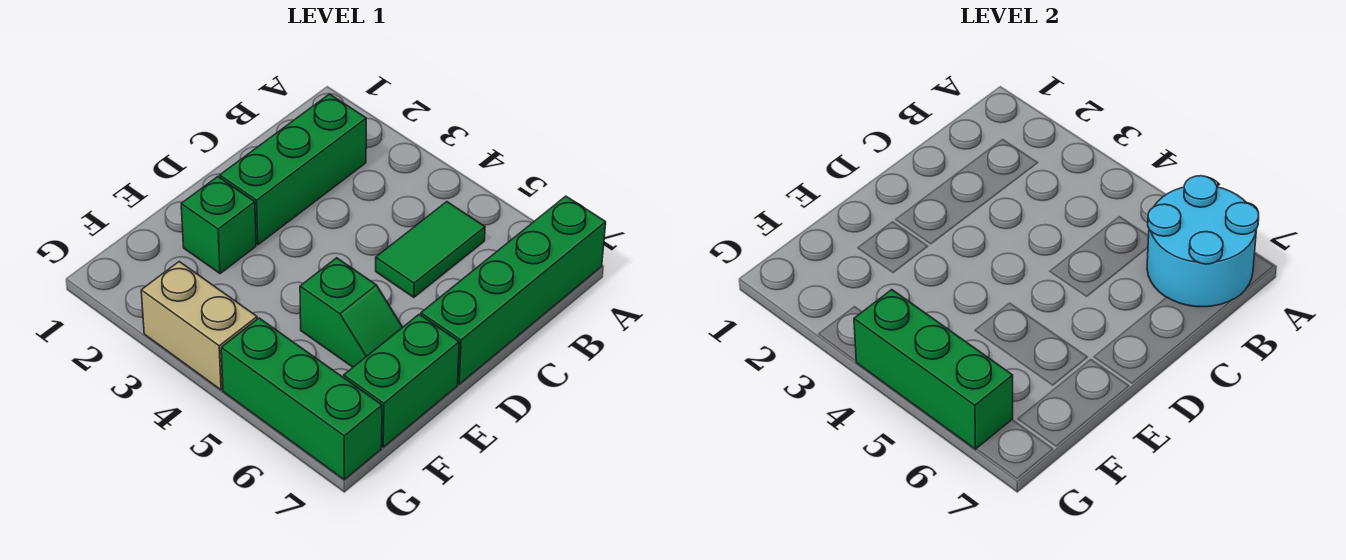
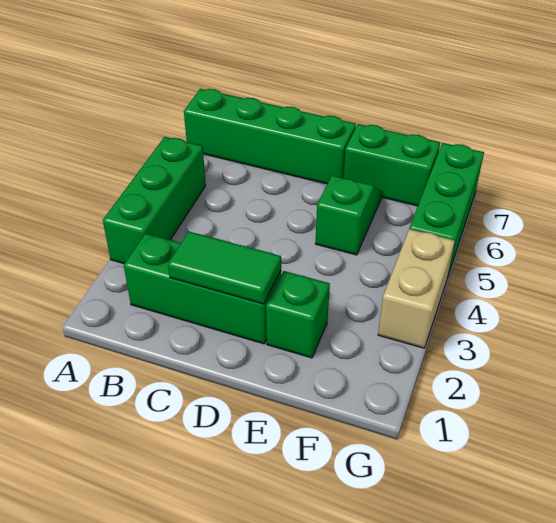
cyan 2x2 round brick [1147,176,1259,307] -> none
green 1x2 tile [376,202,485,297] -> green 1x2 tile moved to [168,231,281,304]
green 1x3 brick [854,290,1013,449] -> green 1x3 brick moved to [103,137,206,264]

